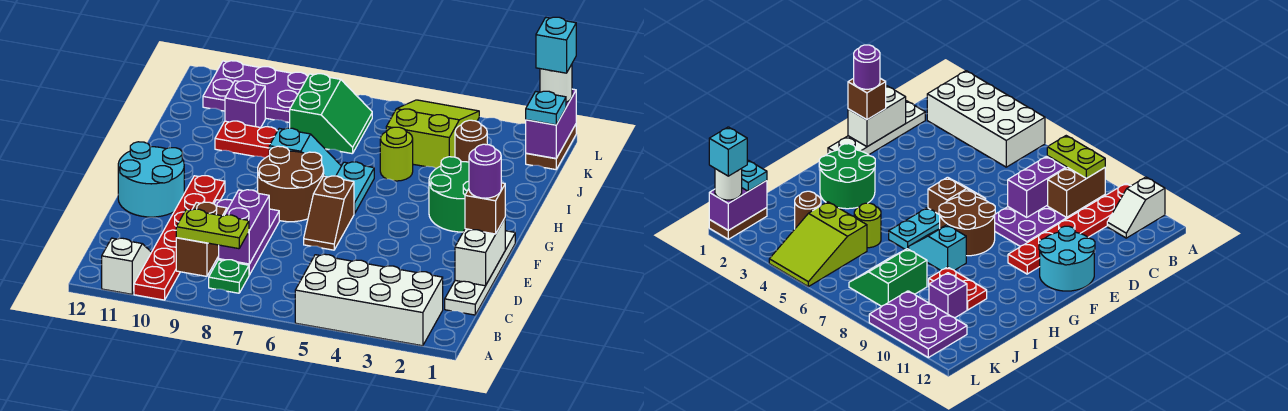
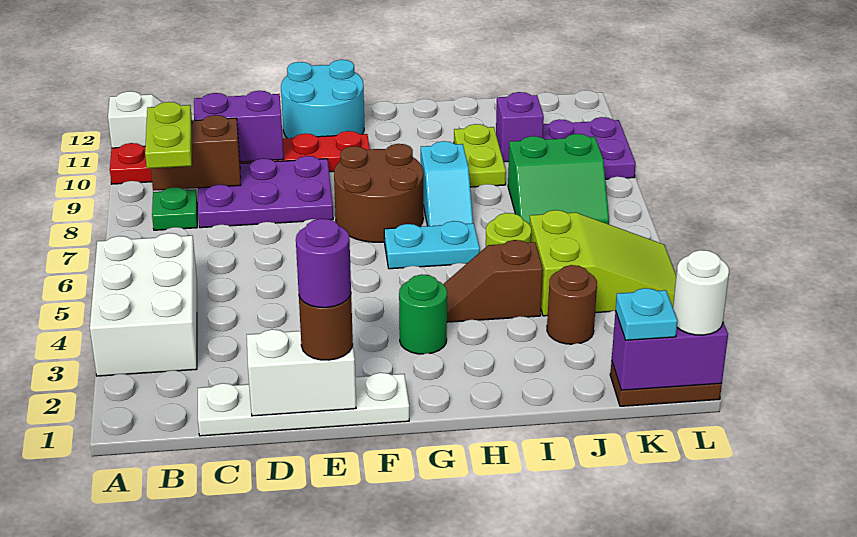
white 2x4 brick [295,254,443,346] -> white 2x3 brick [90,233,197,376]
purple 1x2 brick [219,190,269,264] -> purple 1x2 brick moved to [194,91,284,162]
brown 1x1 brick [465,183,505,234] -> brown 1x1 round brick [299,295,353,360]
brown 1x2 slope [304,176,354,250] -> brown 1x2 slope moved to [443,240,543,322]
green 2x2 round brick [429,157,469,232] -> green 1x1 round brick [399,274,447,354]
red 1x2 plate [215,121,277,158] -> lime 1x2 plate [454,124,506,187]
purple 2x3 plate [203,61,308,123] -> purple 2x2 plate [543,117,636,179]
cyan 1x1 brick [536,17,576,73] -> none

